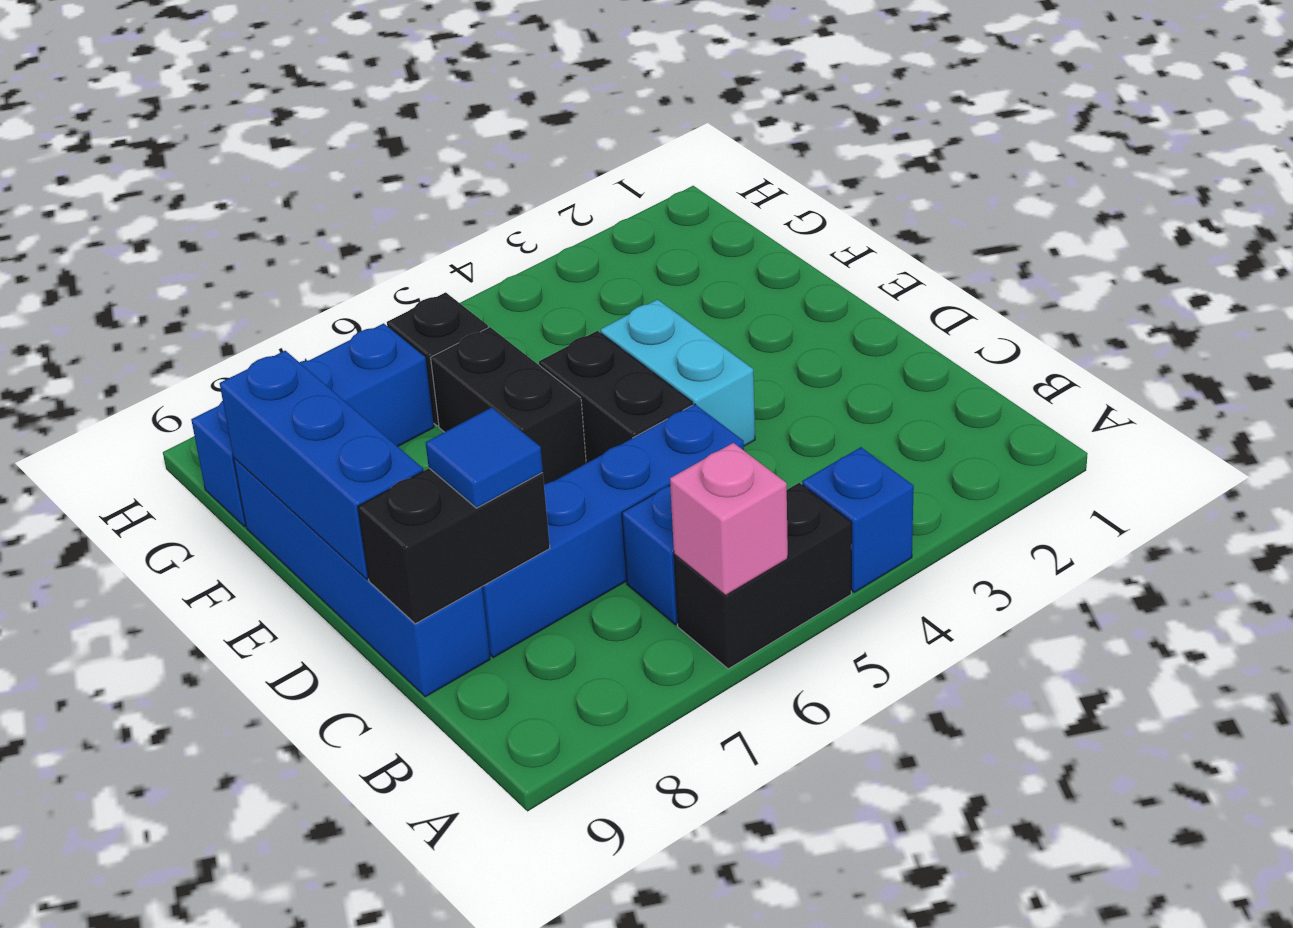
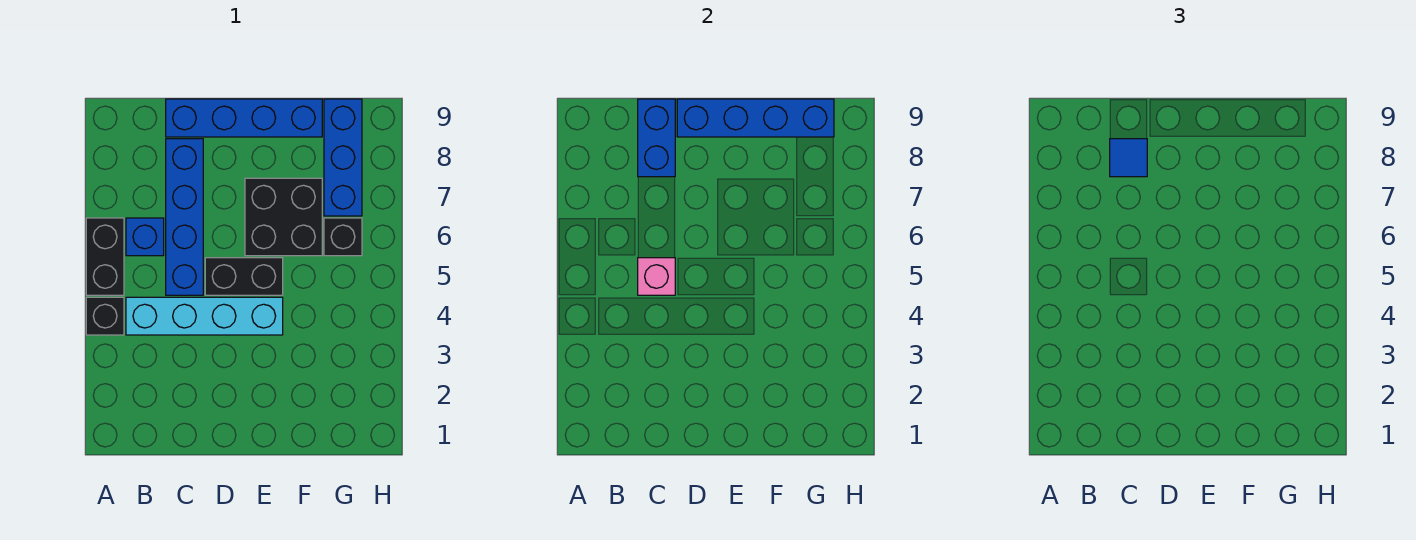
blue 1x1 brick [802,447,914,592] -> black 1x1 brick [86,297,124,335]
pink 1x1 brick [670,443,788,595] -> pink 1x1 brick moved to [638,258,675,295]
black 1x2 brick [358,468,550,624] -> blue 1x2 brick [638,99,675,177]
cyan 1x2 brick [600,299,755,446] -> cyan 1x4 brick [126,297,283,335]
blue 1x3 brick [220,351,423,579] -> blue 1x4 brick [677,99,834,137]
black 1x2 brick [431,327,586,484] -> black 2x2 brick [245,178,322,256]

